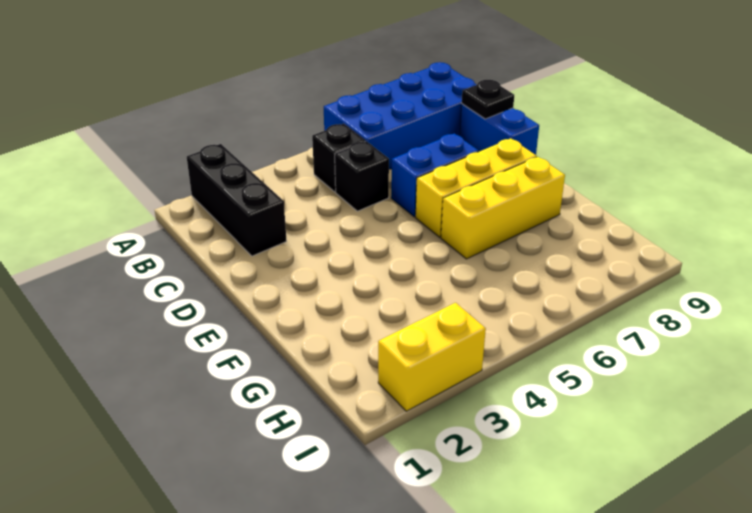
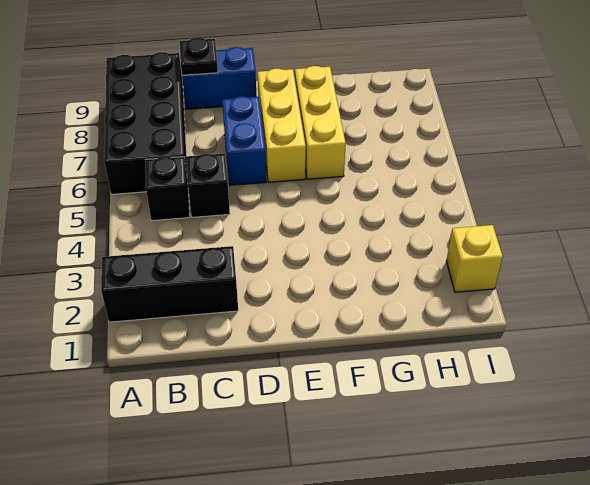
blue 2x4 brick [324,62,476,170] -> black 2x4 brick [104,52,188,194]
yellow 1x2 brick [378,303,486,411] -> yellow 1x1 brick [446,225,503,292]

